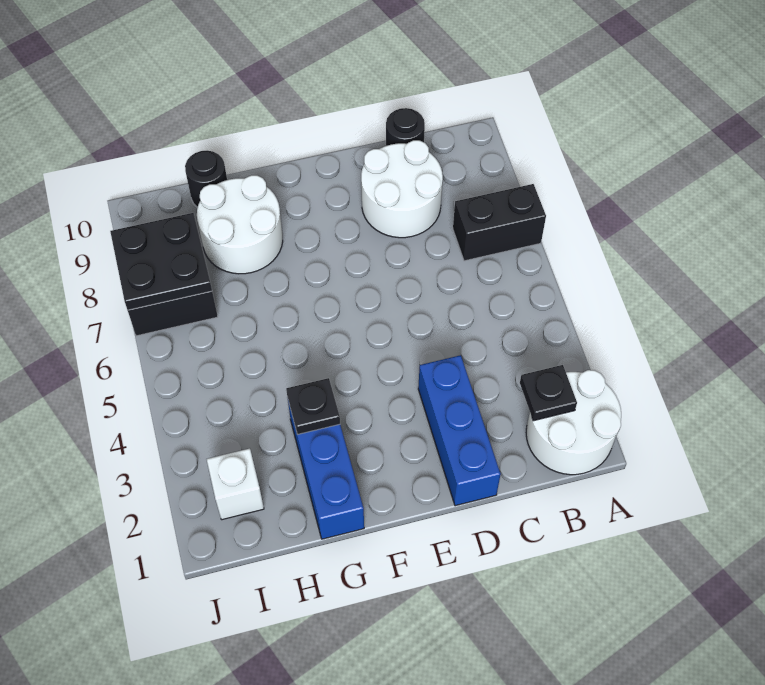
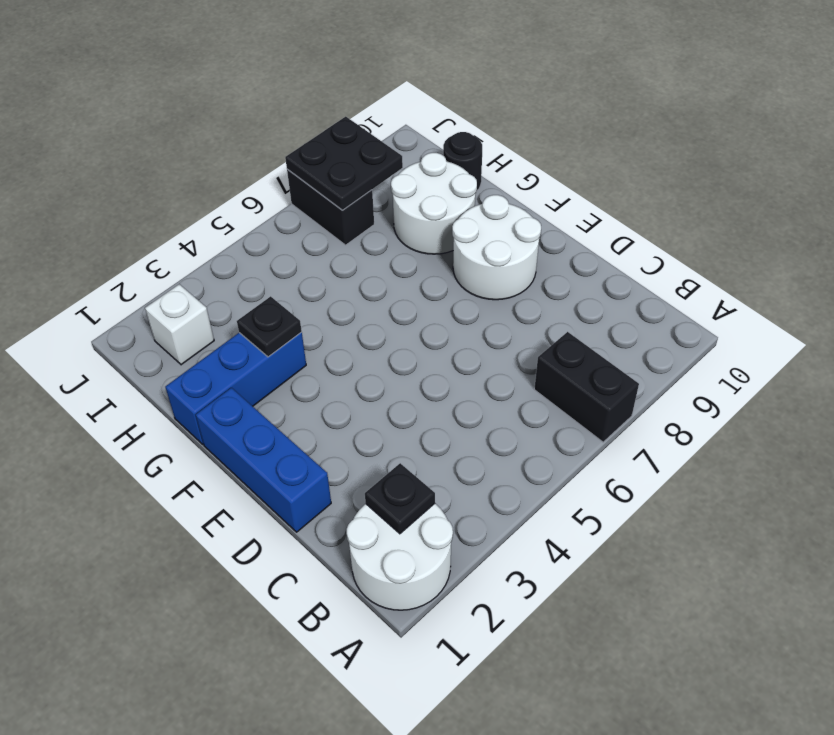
white 2x2 round brick [361,140,443,238] -> white 2x2 round brick moved to [452,195,541,300]
black 1x1 round brick [386,108,425,146] -> none
blue 1x3 brick [418,355,501,506] -> blue 1x3 brick turned to [196,388,331,532]

